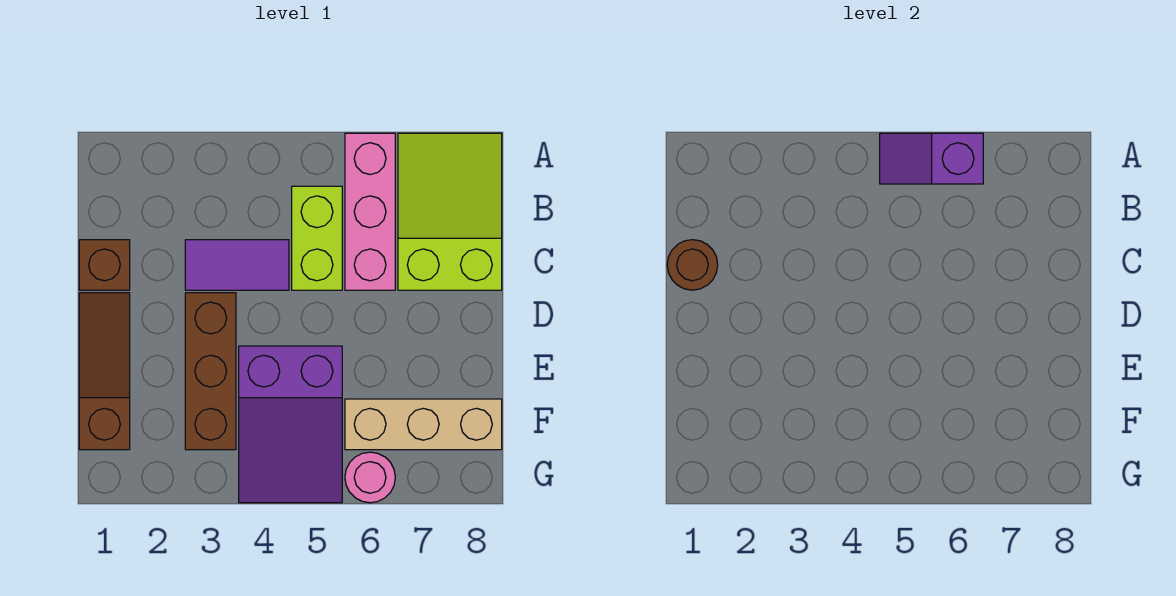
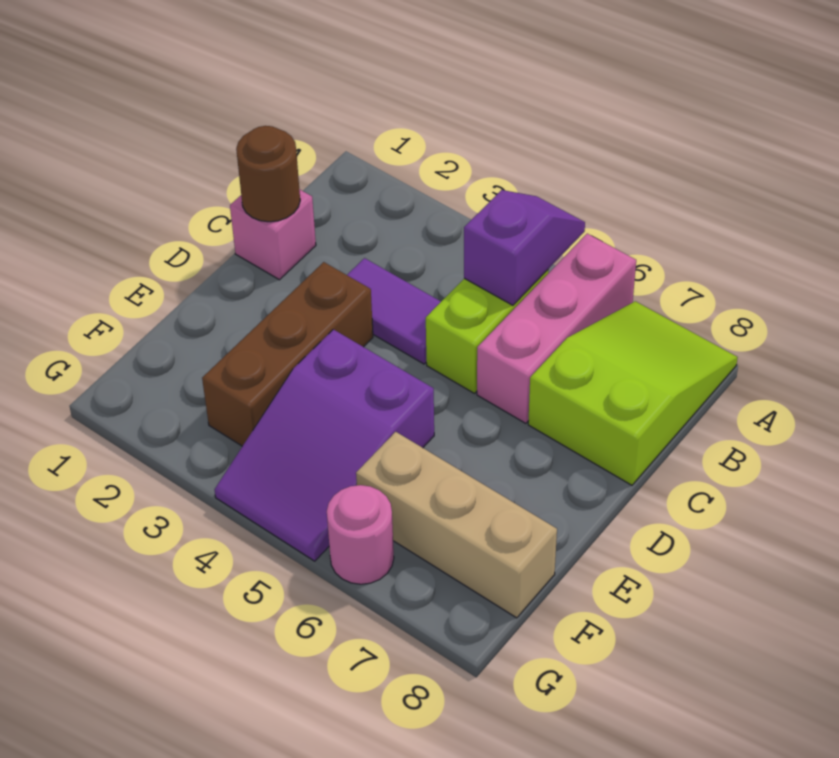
purple 1x2 slope [880,133,983,184] -> purple 1x2 slope turned to [464,190,585,305]
brown 1x1 brick [79,240,130,290] -> pink 1x1 brick [230,189,316,280]
brown 1x3 slope [79,293,130,450] -> none

